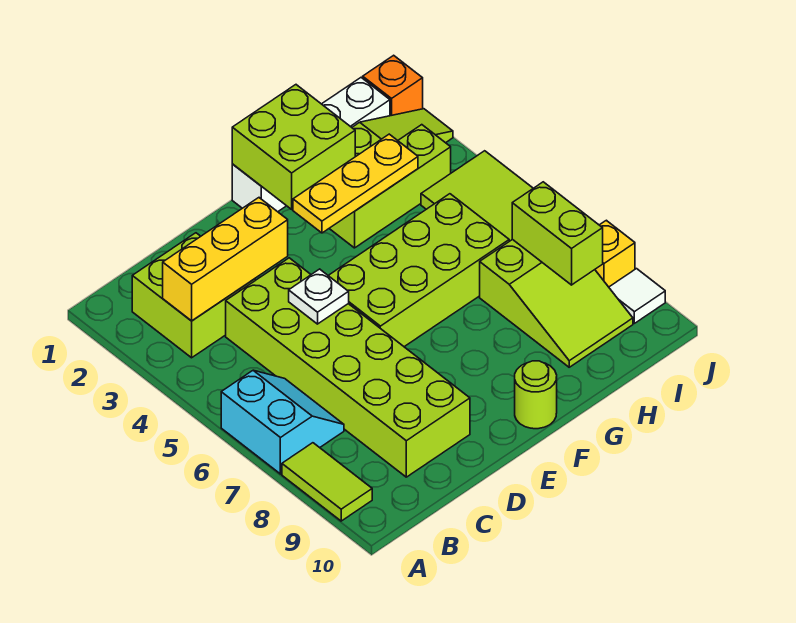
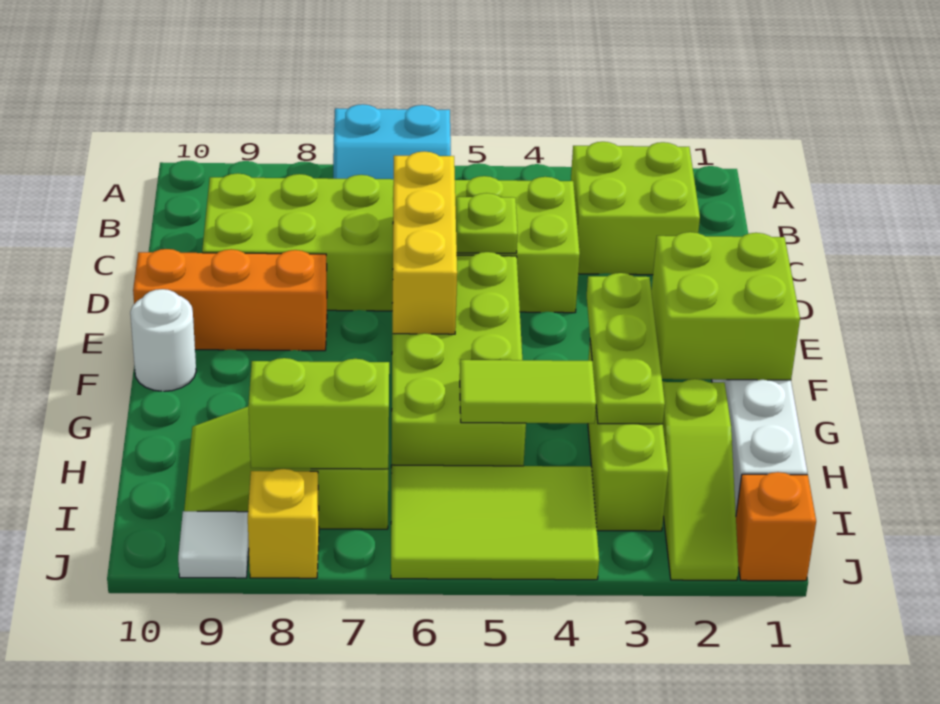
lime 1x2 tile [282,443,372,521] -> lime 1x2 tile moved to [460,360,596,423]
yellow 1x3 brick [163,198,288,321] -> yellow 1x3 brick moved to [393,151,457,334]
white 1x1 plate [289,269,349,324] -> lime 1x1 plate [456,193,518,253]
none -> orange 1x3 brick [133,249,327,351]
yellow 1x3 plate [293,134,418,233] -> lime 1x3 plate [587,273,665,424]
lime 1x1 round brick [515,361,557,429] -> white 1x1 round brick [130,289,196,391]

